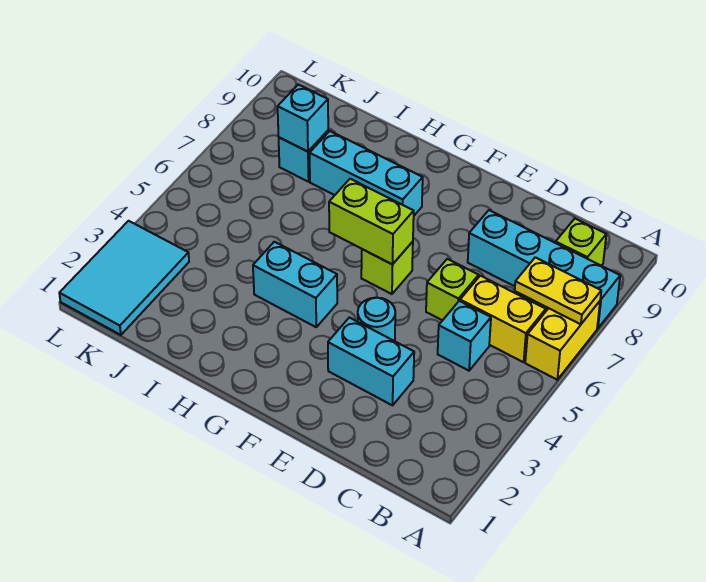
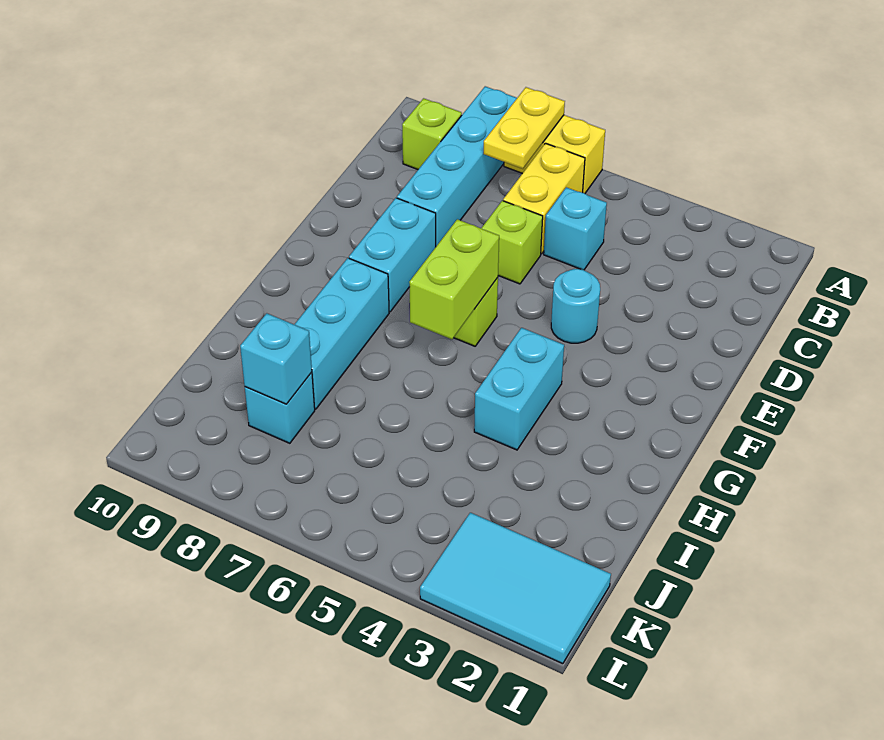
cyan 1x2 brick [328,318,414,405] -> cyan 1x2 brick moved to [349,198,436,312]

